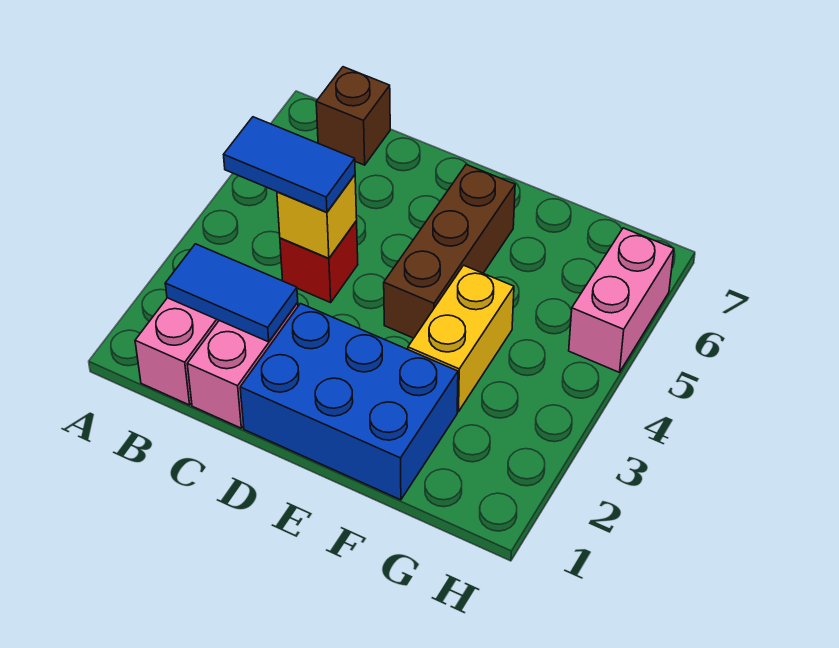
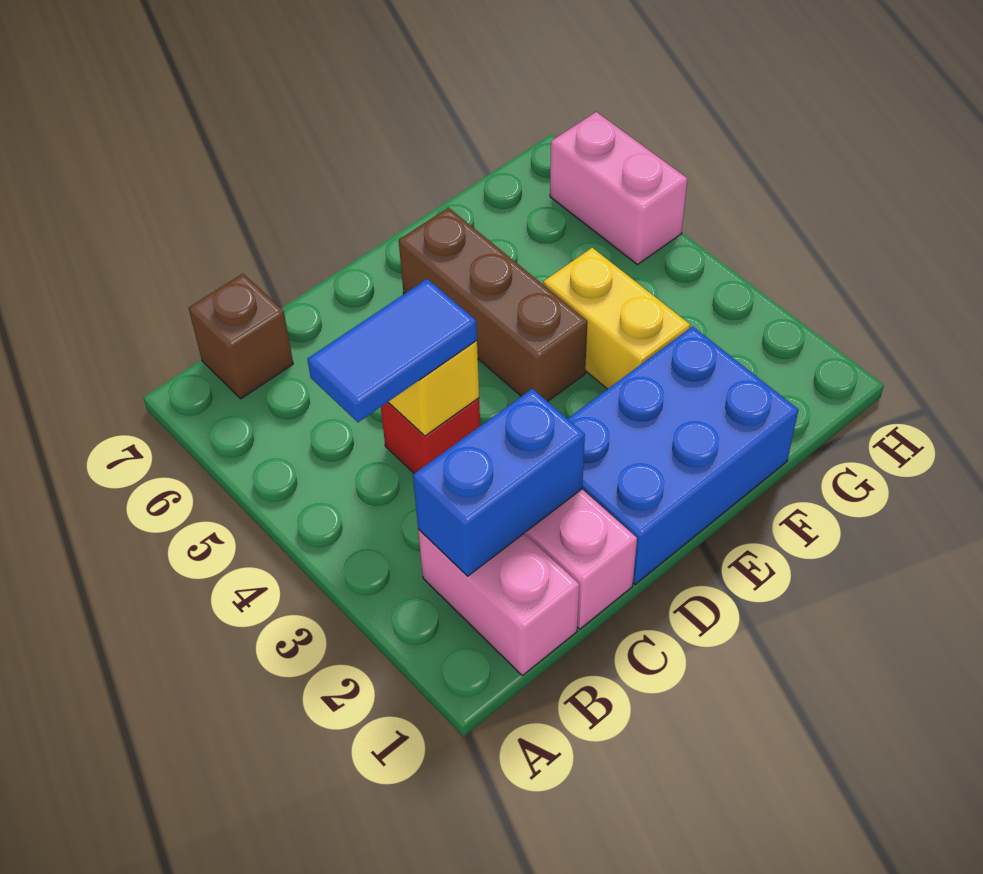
blue 1x2 tile [165,244,298,342] -> blue 1x2 brick [413,389,585,576]

